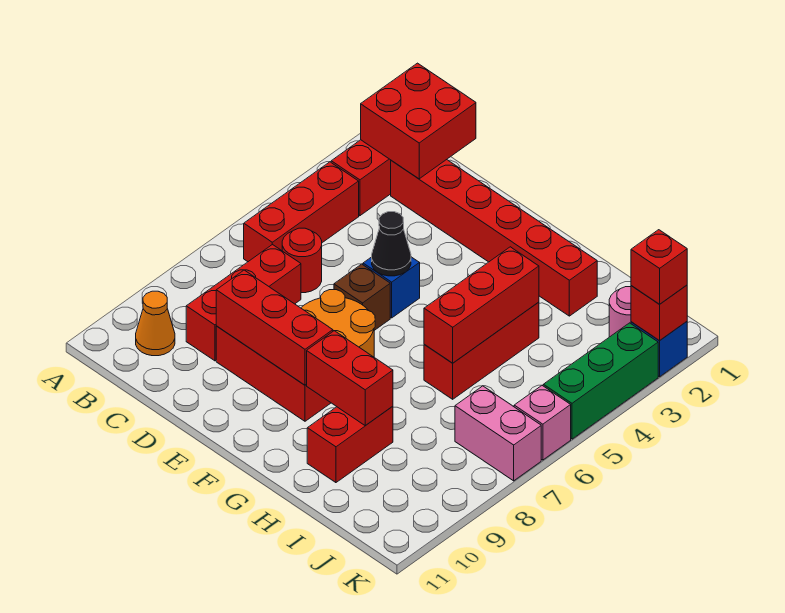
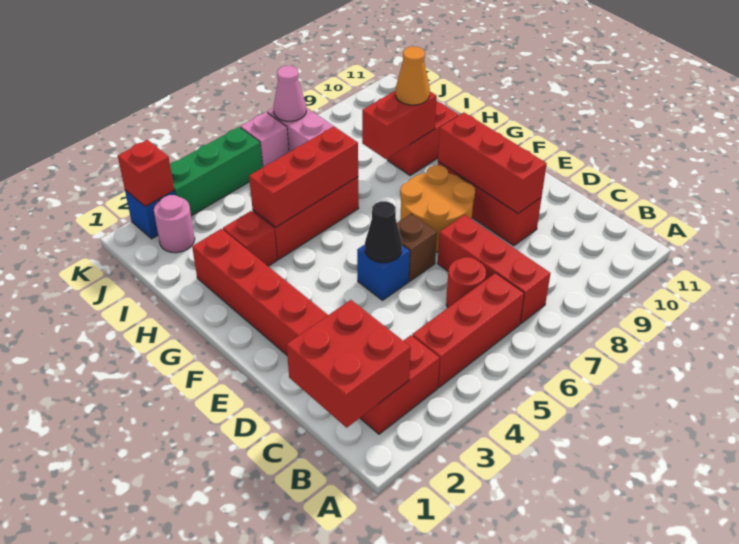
orange 1x1 cone [136,291,175,356] -> orange 1x1 cone moved to [396,46,430,105]
red 1x3 brick [186,244,301,361] -> red 1x3 brick turned to [438,215,551,324]
red 1x2 brick [306,331,393,426] -> red 1x2 brick turned to [362,90,437,159]
red 1x1 brick [631,230,687,304] -> red 1x1 brick moved to [223,211,277,266]
none -> pink 1x1 cone [273,66,306,121]

